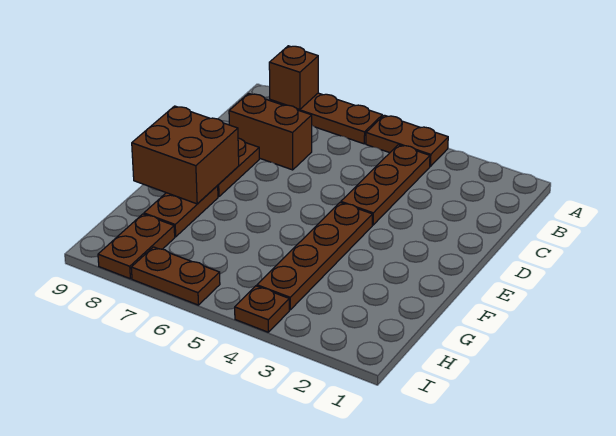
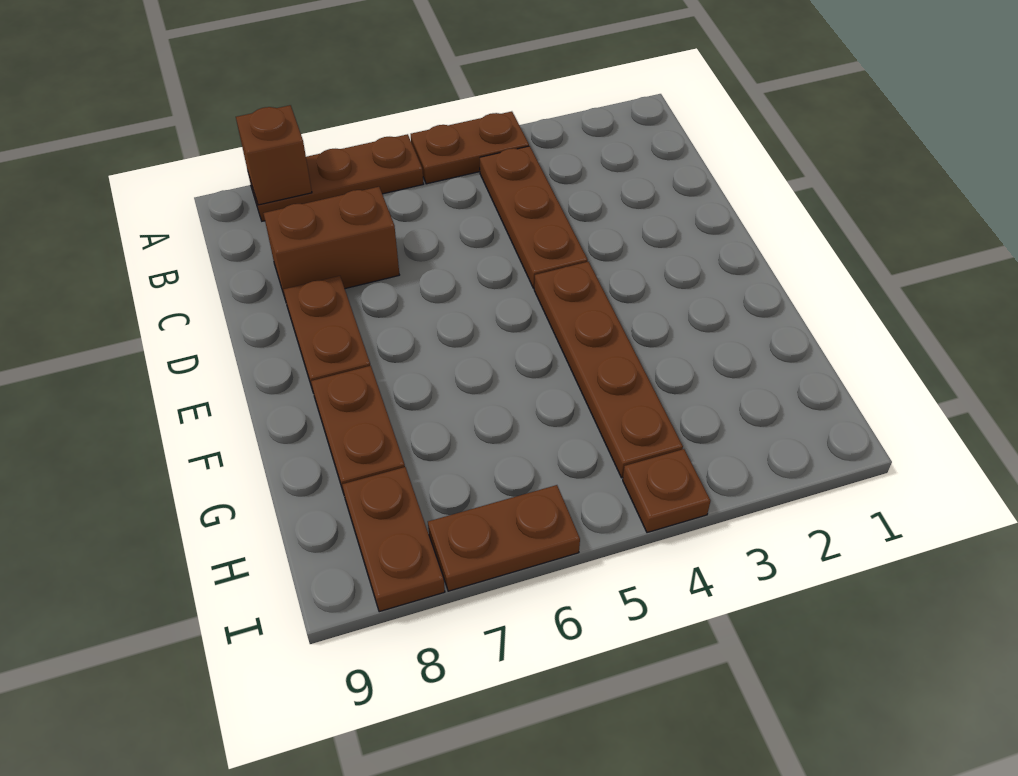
brown 2x2 brick [132,106,239,204] -> none

